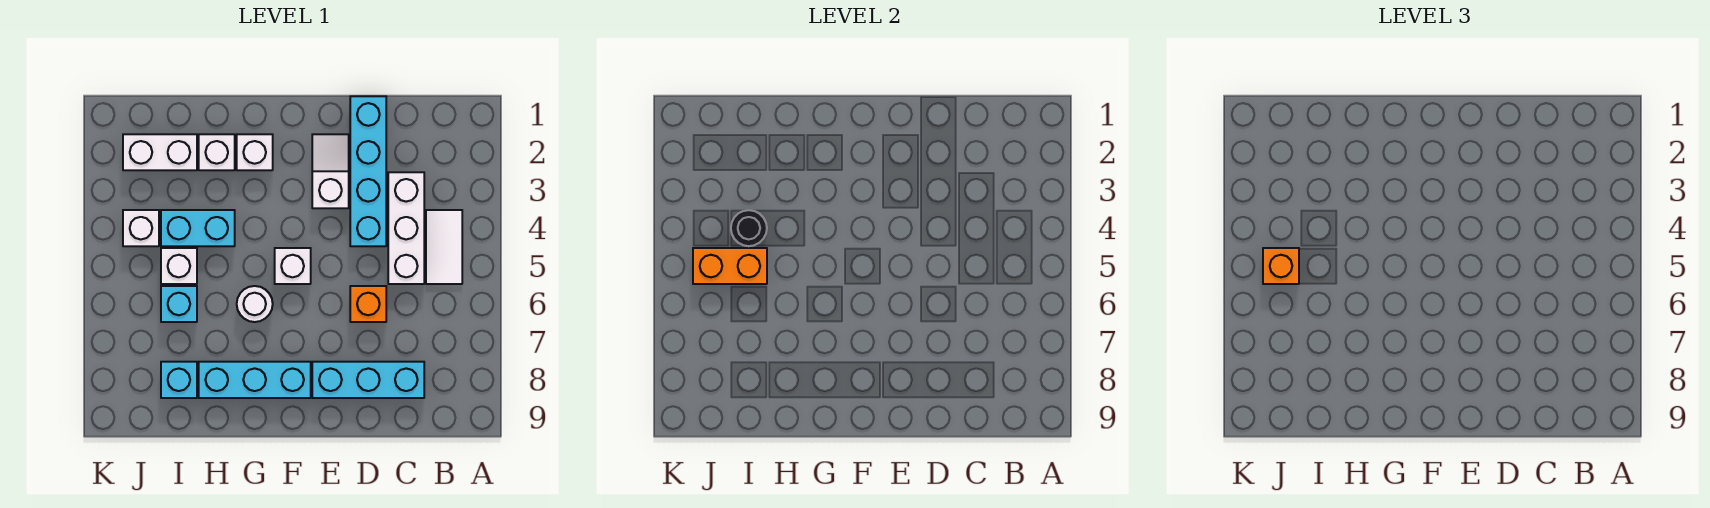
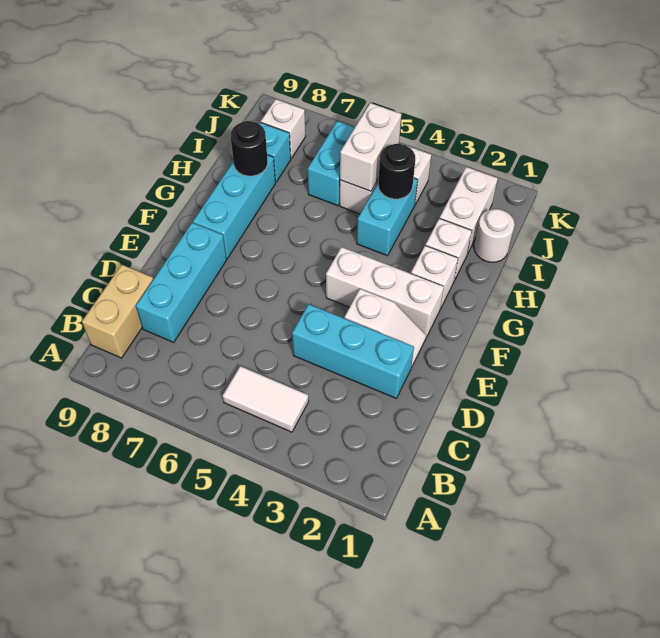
none -> tan 1x2 brick [82,265,153,358]
white 1x3 brick [388,172,424,284] -> white 1x3 brick moved to [326,247,444,337]
cyan 1x4 brick [350,96,386,246] -> cyan 1x3 brick [292,304,414,398]
orange 1x1 brick [350,286,386,322] -> none
white 1x1 brick [275,248,311,284] -> white 1x1 brick moved to [261,99,306,158]
white 1x1 round brick [237,286,273,322] -> white 1x1 round brick moved to [474,209,515,262]
none -> black 1x1 round brick [231,121,268,176]
orange 1x2 brick [693,248,767,284] -> white 1x2 brick [340,103,402,191]
cyan 1x1 brick [161,286,197,322] -> cyan 1x2 brick [308,121,355,206]
orange 1x1 brick [1263,248,1299,284] -> none

